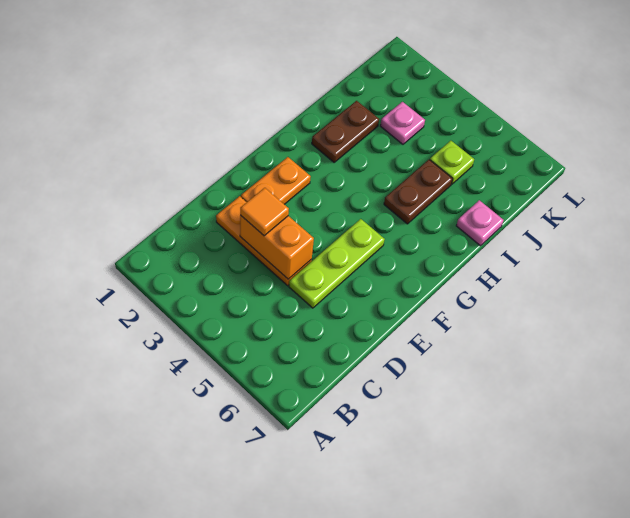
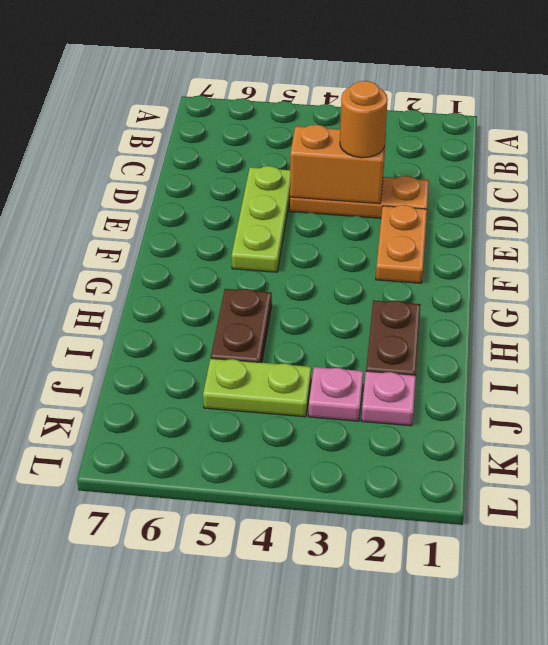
orange 1x1 tile [240,188,289,236] -> orange 1x1 round brick [340,81,388,158]
pink 1x1 plate [456,200,504,246] -> pink 1x1 plate moved to [361,371,416,426]
lime 1x1 plate [430,141,474,184] -> lime 1x2 plate [203,358,311,417]

